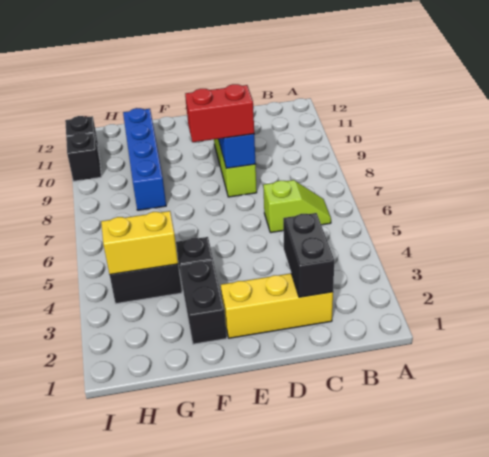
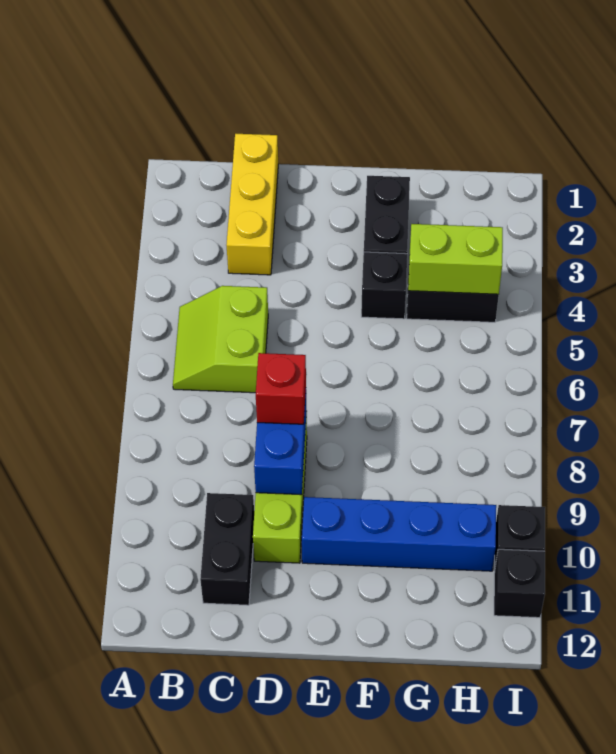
lime 1x2 slope [263,180,331,233] -> lime 2x2 slope [173,286,268,393]
yellow 1x3 brick [221,273,333,338] -> yellow 1x3 brick turned to [226,134,278,275]
black 1x2 brick [283,213,334,297] -> black 1x2 brick moved to [200,493,254,605]
red 1x2 brick [185,84,254,142] -> red 1x1 brick [256,353,306,424]
yellow 1x2 brick [101,211,178,275] -> lime 1x2 brick [408,224,503,295]
blue 1x4 brick [123,108,166,210] -> blue 1x4 brick turned to [302,497,496,571]

